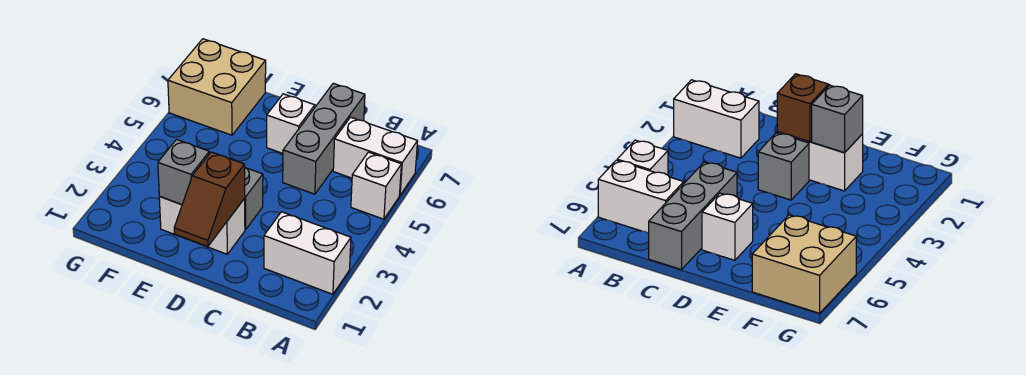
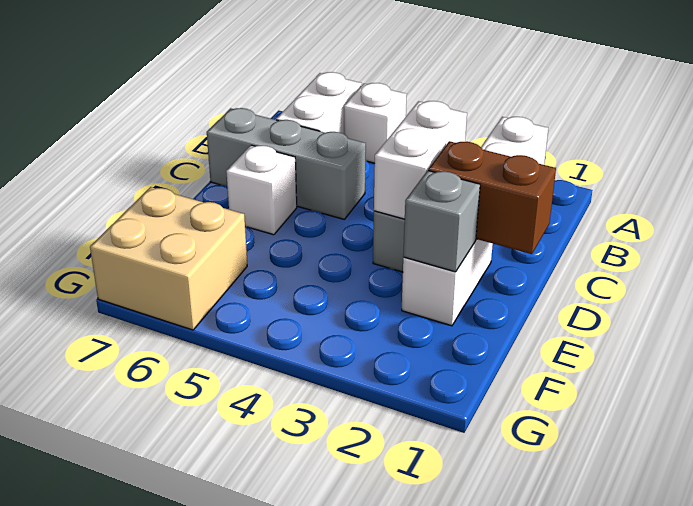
none -> white 1x2 brick [374,101,467,219]
brown 1x2 slope [174,152,245,247] -> brown 1x2 brick [428,141,556,254]

